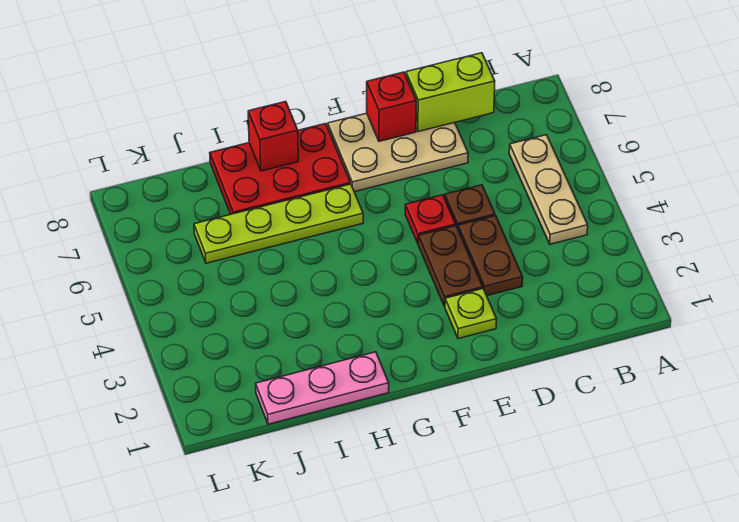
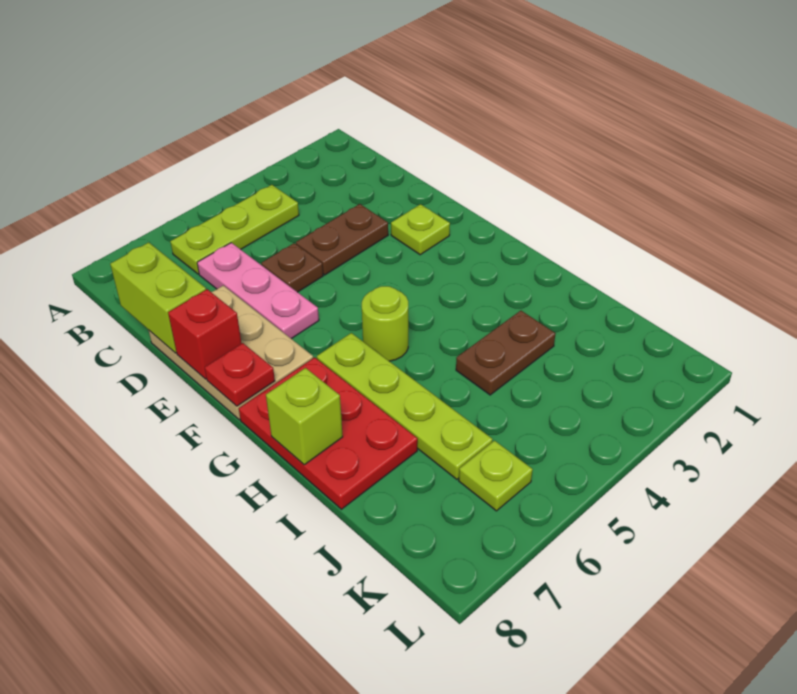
tan 1x3 plate [509,135,588,244] -> lime 1x3 plate [170,185,299,274]
brown 1x2 plate [418,226,483,306] -> brown 1x2 plate moved to [456,311,556,395]
red 1x1 plate [405,195,456,243] -> red 1x1 plate moved to [205,343,275,406]
none -> lime 1x1 round brick [362,286,408,361]
pink 1x3 plate [256,352,389,424] -> pink 1x3 plate moved to [197,243,319,339]
red 1x1 brick [248,102,298,171] -> lime 1x1 brick [266,368,343,465]
none -> lime 1x1 plate [459,441,533,511]

